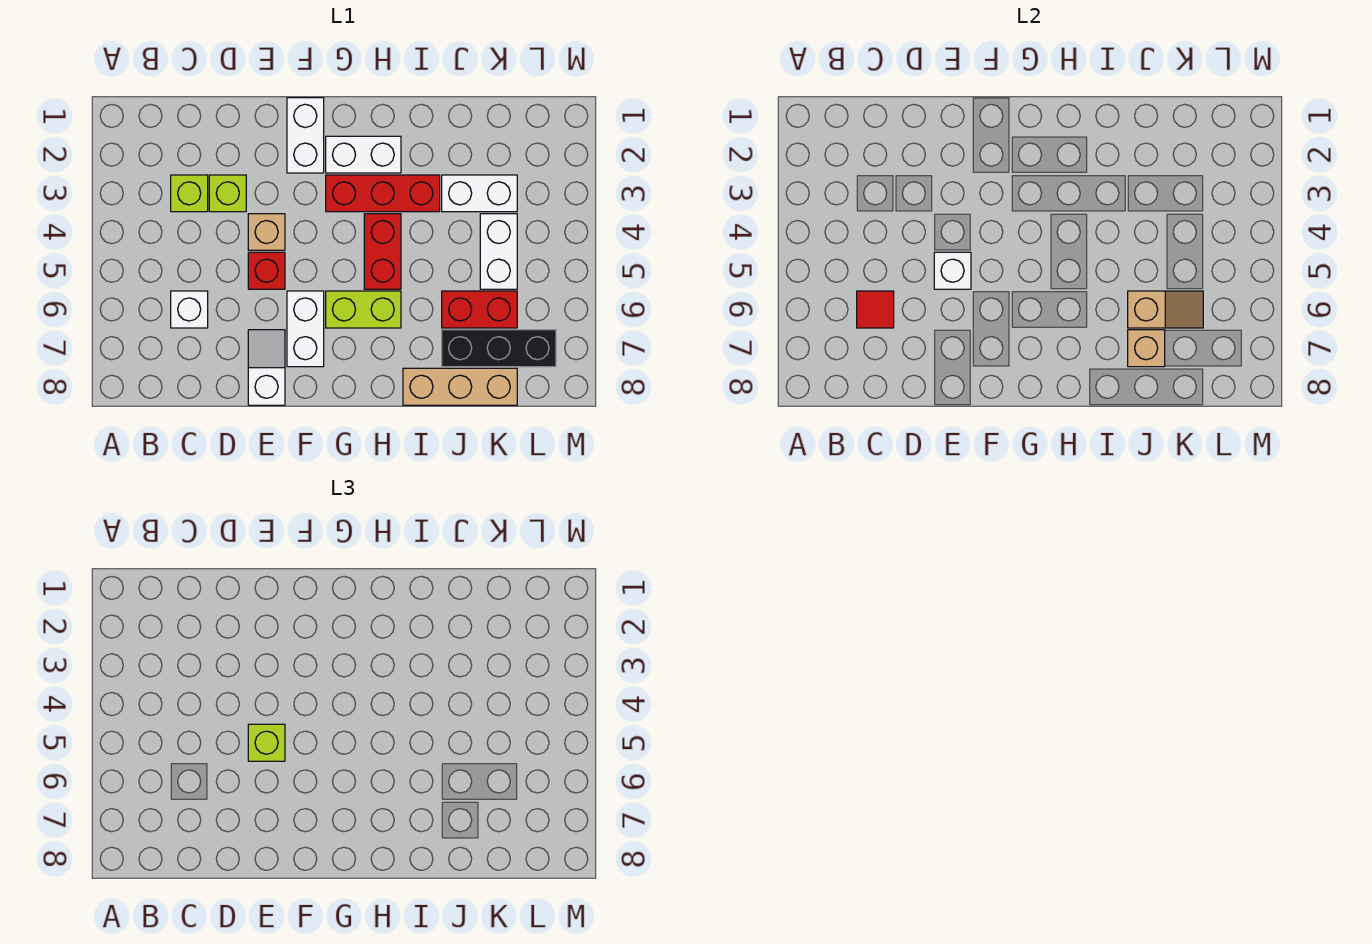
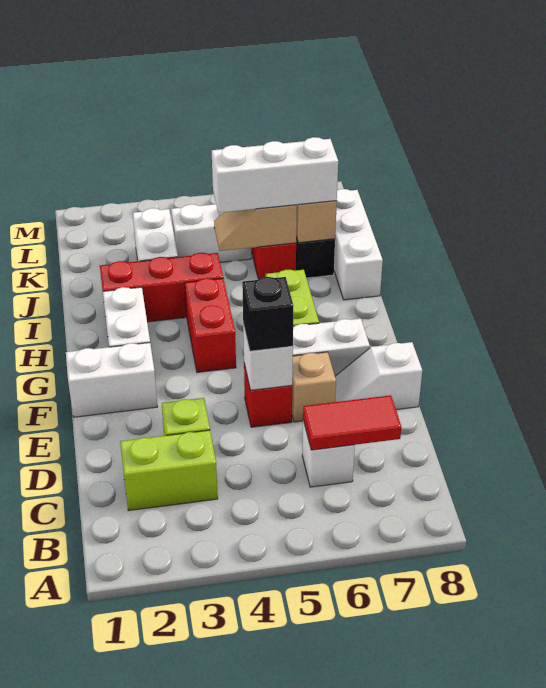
lime 1x1 brick [171,175,208,212] -> lime 1x2 brick [120,430,218,511]
red 1x1 tile [857,291,894,328] -> red 1x2 tile [303,395,401,450]
tan 1x1 brick [248,214,285,250] -> tan 1x1 brick moved to [292,352,336,422]
lime 1x1 brick [248,724,285,761] -> black 1x1 brick [242,277,293,351]
red 1x3 brick [326,175,440,212] -> red 1x3 brick turned to [100,253,223,322]
red 1x2 brick [364,214,401,289] -> red 1x2 brick turned to [185,278,236,372]
tan 1x3 brick [403,368,517,405] -> white 1x3 brick [334,189,383,300]
none -> white 1x3 brick [212,137,338,213]
tan 1x2 slope [1128,291,1203,328] -> tan 1x2 slope turned to [214,205,297,251]

